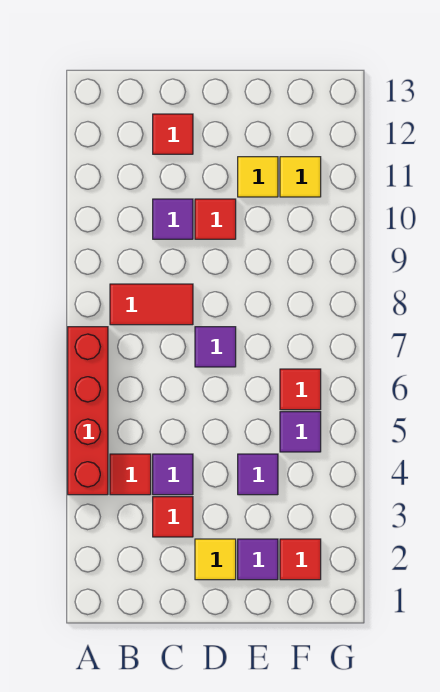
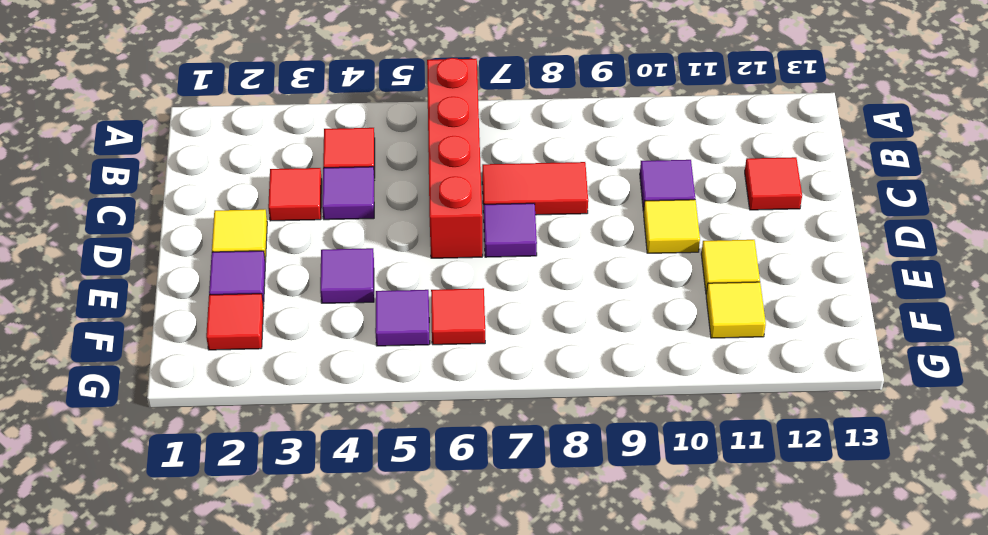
red 1x4 brick [68,327,108,495] -> red 1x4 brick turned to [427,58,482,258]
red 1x2 tile [110,284,193,325] -> red 1x2 tile turned to [482,162,588,215]
red 1x1 tile [195,199,236,239] -> yellow 1x1 tile [644,200,700,253]

